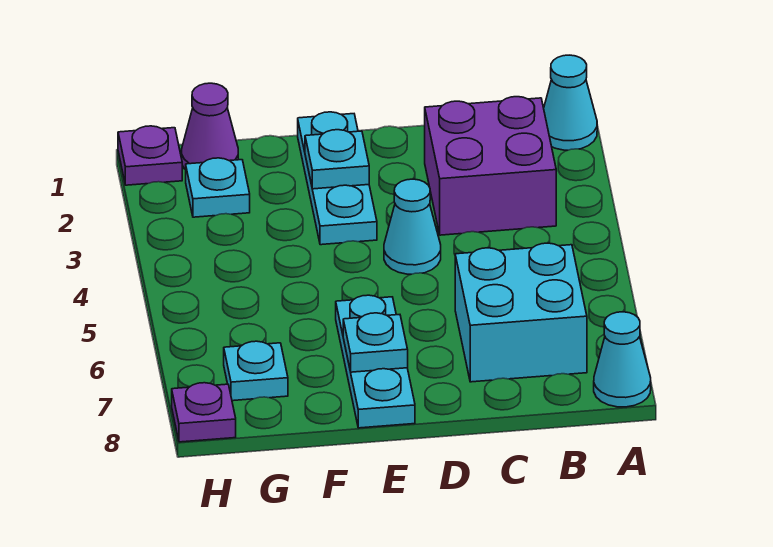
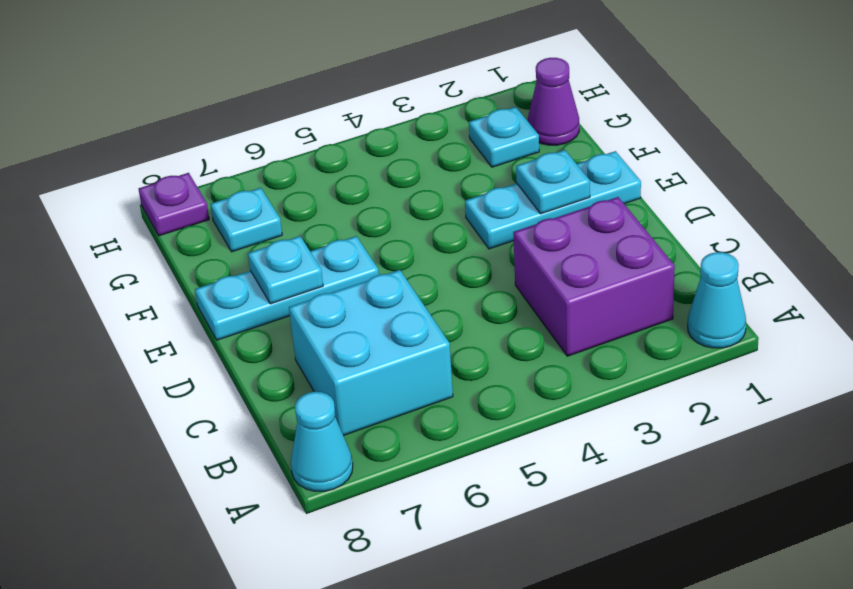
cyan 1x1 cone [384,179,441,274] -> none
purple 1x1 plate [118,126,182,185] -> none

